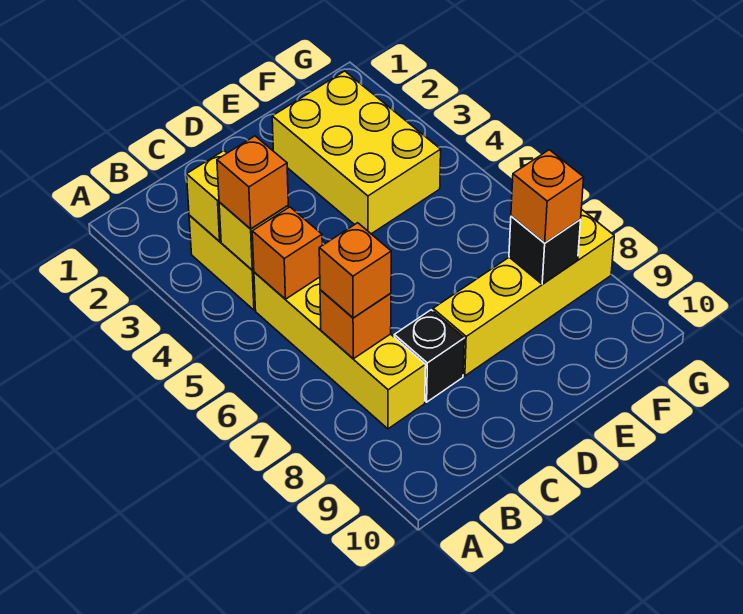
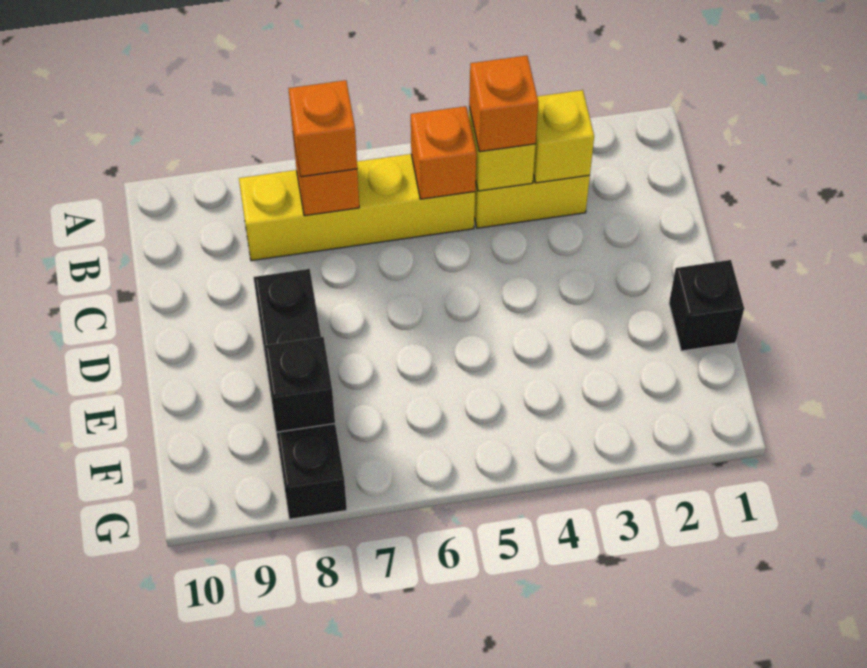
black 1x1 brick [394,310,464,402] -> black 1x1 brick moved to [669,260,744,351]
yellow 1x4 brick [433,209,614,376] -> black 1x4 brick [254,269,347,519]
yellow 2x3 brick [272,71,441,234] -> none
orange 1x1 brick [511,150,584,243] -> none

